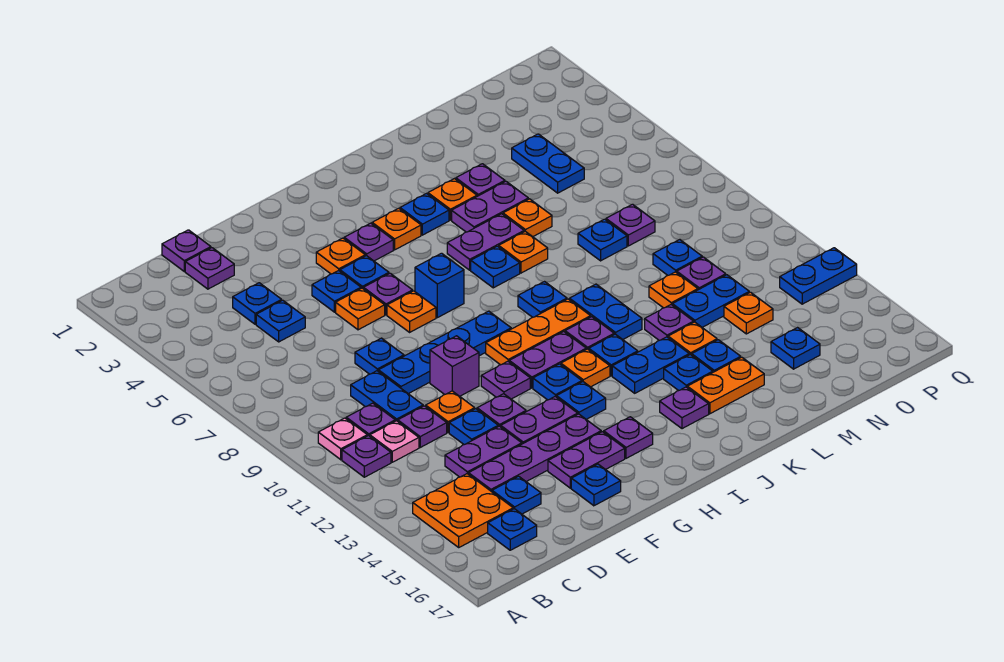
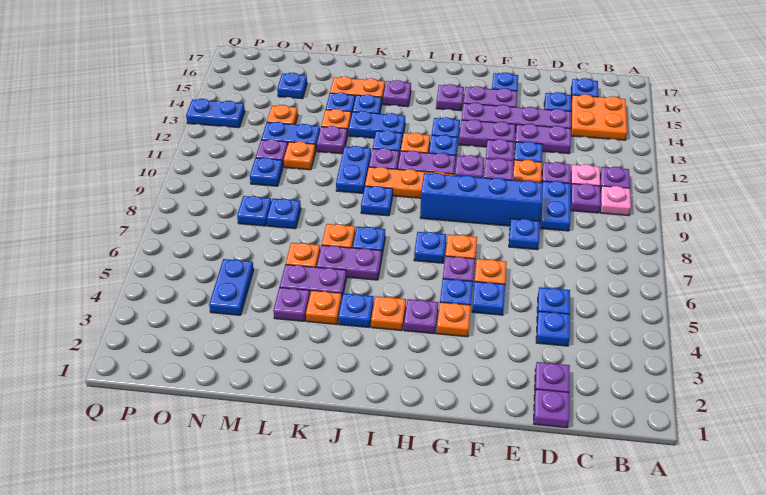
blue 1x4 plate [378,311,511,394] -> blue 1x4 brick [420,173,543,226]
blue 1x1 brick [415,253,464,318] -> blue 1x1 plate [414,232,446,263]
purple 1x1 plate [606,204,655,246] -> blue 1x1 plate [237,196,271,226]

